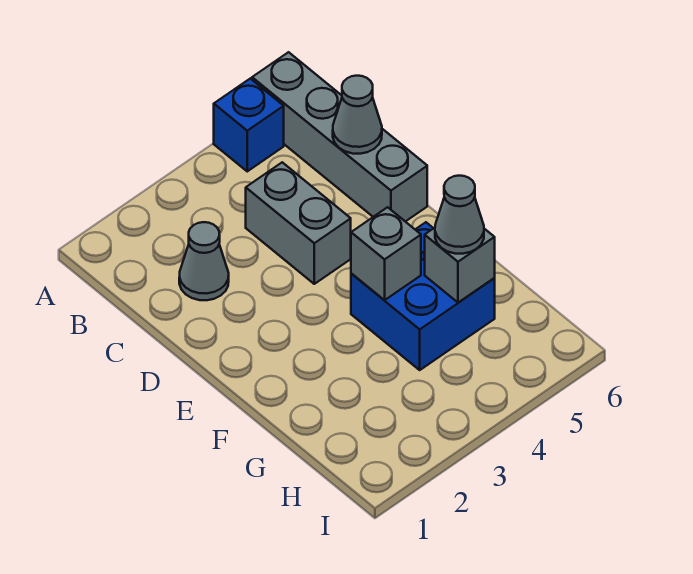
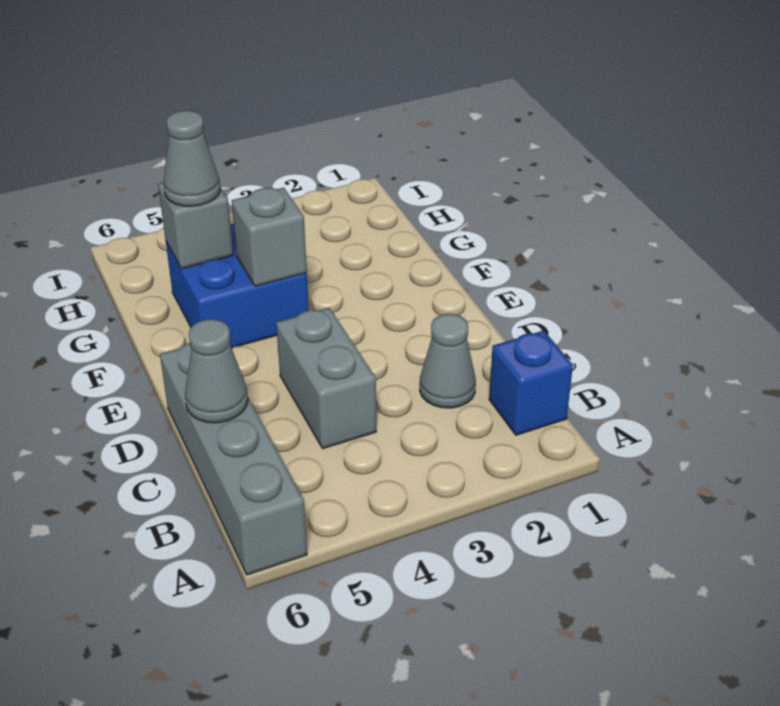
blue 1x1 brick [214,79,284,171] -> blue 1x1 brick moved to [489,331,573,435]

